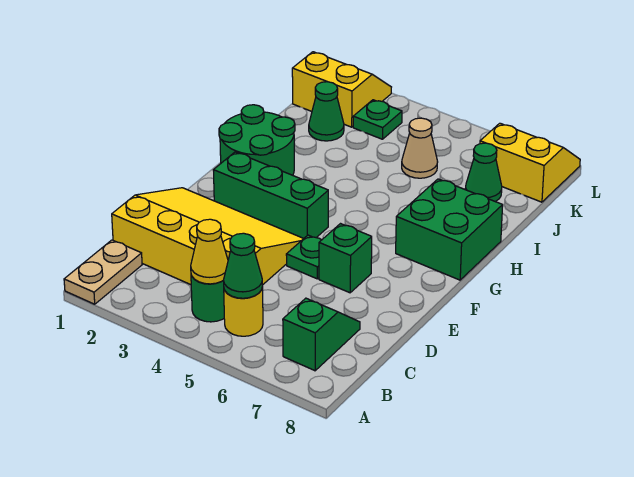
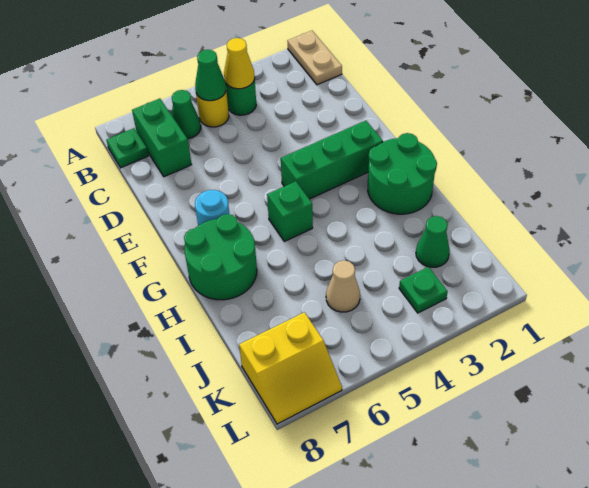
green 1x2 slope [283,298,360,371] -> green 1x2 brick [132,99,192,177]
yellow 3x4 slope [112,188,304,285] -> none
green 1x1 plate [286,235,321,279] -> green 1x1 plate moved to [107,128,149,168]
green 1x1 brick [319,224,372,293] -> green 1x1 brick moved to [267,181,313,242]
none -> cyan 1x1 round brick [195,190,229,226]
green 2x2 brick [396,179,503,280] -> green 2x2 round brick [184,214,257,300]
green 1x1 cone [465,143,502,202] -> green 1x1 cone moved to [172,90,201,139]
yellow 2x2 slope [292,52,391,127] -> none

